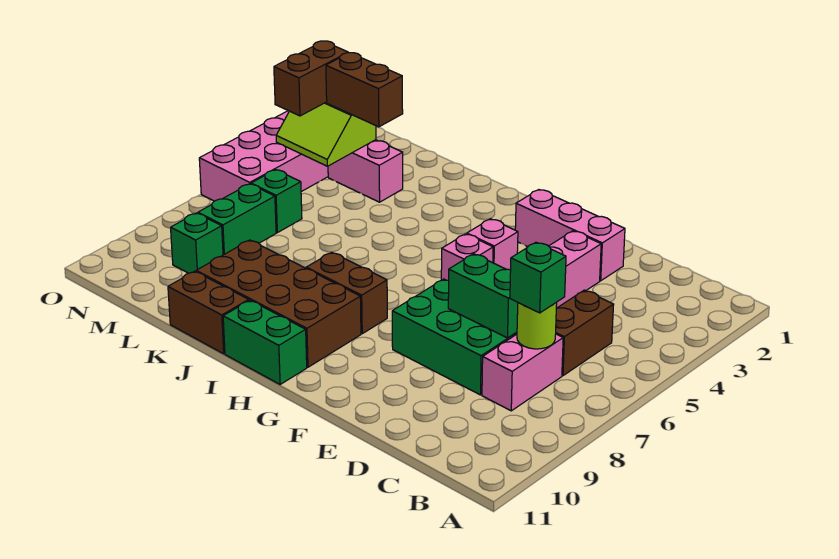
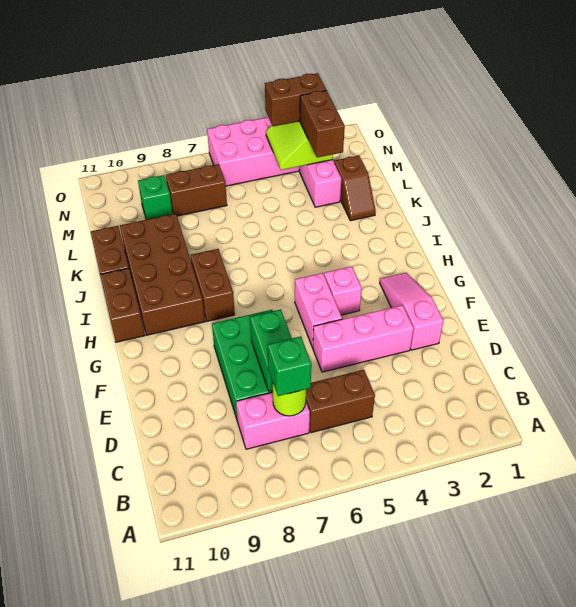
pink 1x3 brick [515,190,625,281] -> pink 1x3 slope [380,273,444,350]
pink 1x1 brick [441,234,493,280] -> pink 1x2 brick [295,273,342,348]
green 1x2 brick [223,300,307,384] -> brown 1x2 brick [100,268,145,342]
none -> brown 1x2 slope [334,156,376,221]
green 1x1 brick [251,170,302,233] -> none
green 1x2 brick [198,184,276,255] -> brown 1x2 brick [166,164,227,216]

